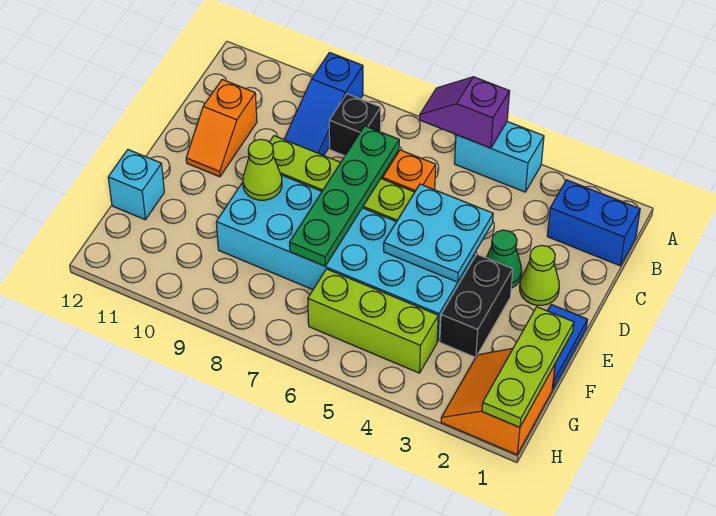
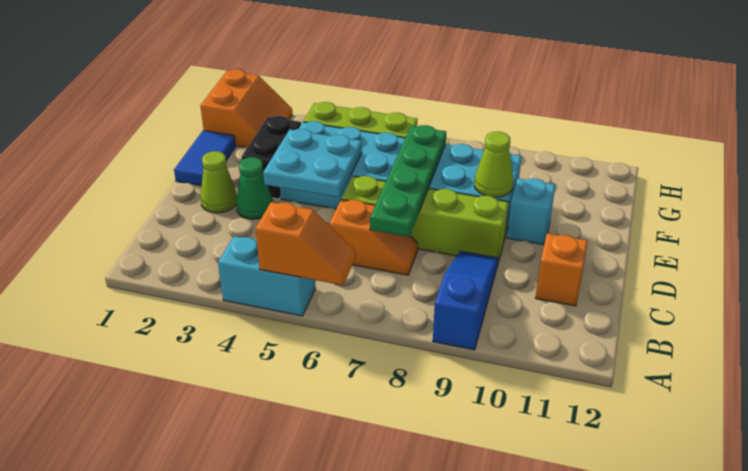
purple 1x2 slope [420,77,510,148] -> orange 1x2 slope [256,202,356,285]
blue 1x2 brick [547,180,640,266] -> none
black 1x1 brick [329,94,381,156] -> none
lime 1x3 plate [482,307,574,427] -> none
cyan 1x1 brick [108,150,164,220] -> cyan 1x1 brick moved to [507,179,555,245]

